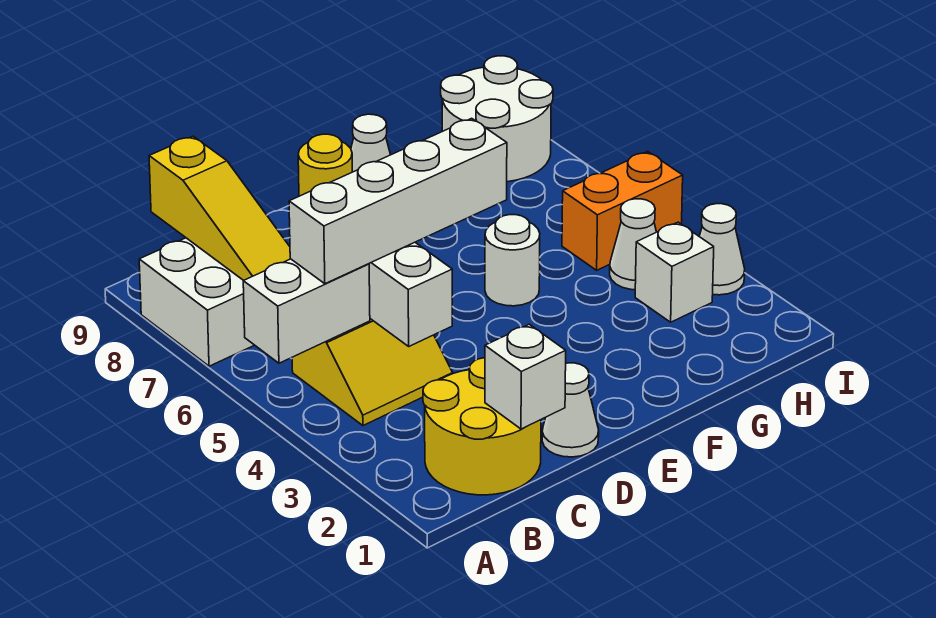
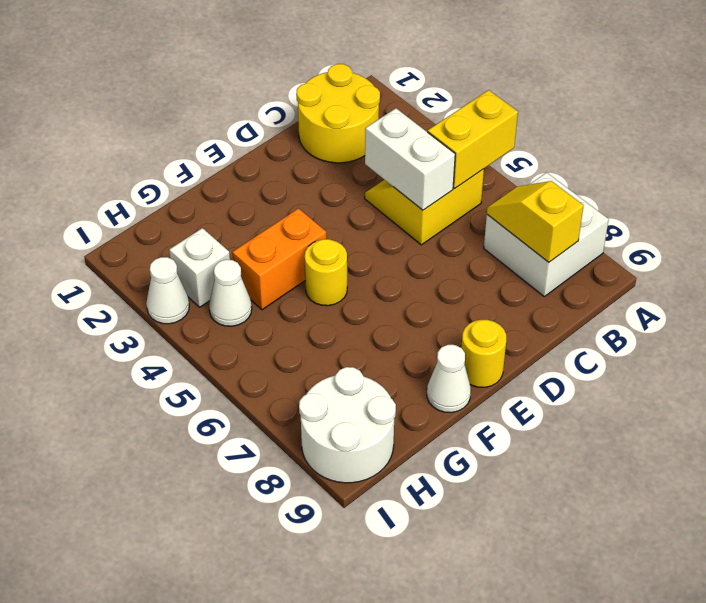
white 1x2 brick [243,259,370,363] -> yellow 1x2 brick [428,90,518,188]
white 1x4 brick [289,118,507,284] -> none
yellow 1x3 slope [149,136,290,280] -> yellow 1x2 slope [487,181,584,262]
white 1x1 brick [485,324,566,429] -> none
white 1x1 cone [542,363,599,457] -> none
white 1x1 round brick [485,215,540,306] -> yellow 1x1 round brick [305,239,347,306]
orange 1x2 brick [562,151,683,270] -> orange 1x2 brick moved to [232,208,326,310]

